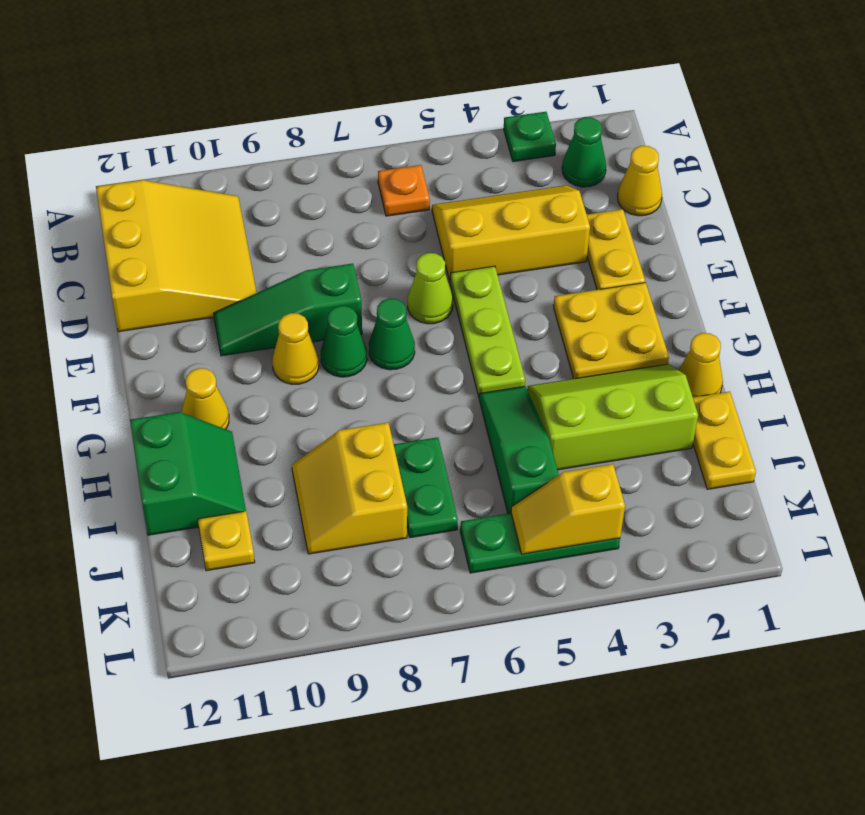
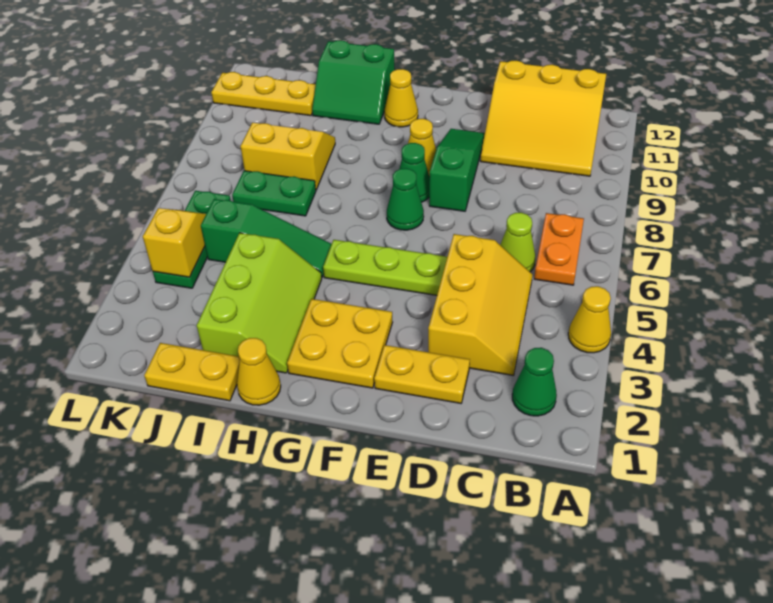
green 1x1 plate [504,112,556,162] -> none
orange 1x1 plate [378,165,430,216] -> orange 1x2 plate [534,213,584,285]
yellow 1x1 cone [617,146,662,216] -> yellow 1x1 cone moved to [568,286,611,353]
lime 1x1 cone [408,253,453,324] -> lime 1x1 cone moved to [500,213,535,272]
yellow 1x1 plate [198,511,255,571] -> yellow 1x3 plate [211,72,316,116]

